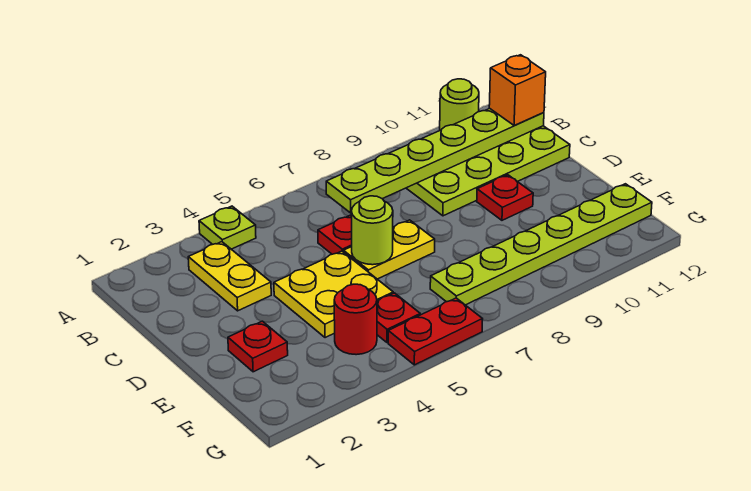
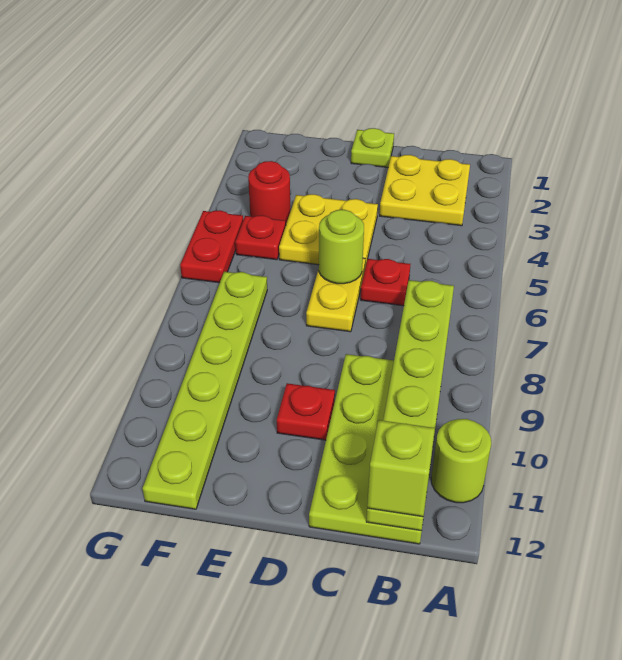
lime 1x1 plate [199,206,256,249] -> lime 1x1 plate moved to [351,128,394,167]
yellow 1x2 plate [188,242,271,311] -> yellow 2x2 plate [380,155,470,226]
orange 1x1 brick [489,55,546,126] -> lime 1x1 brick [367,420,435,517]
red 1x1 plate [228,321,288,372] -> none

